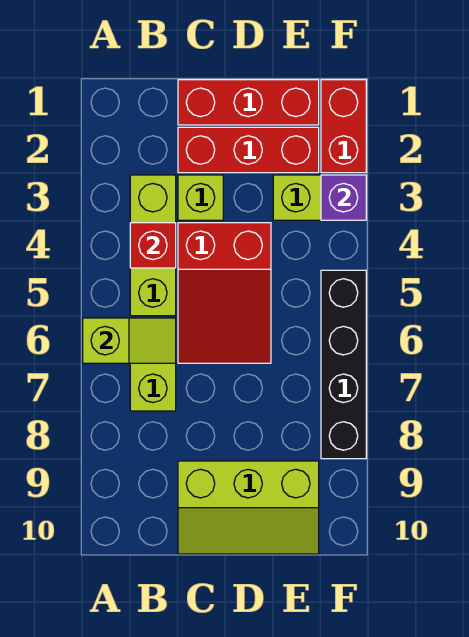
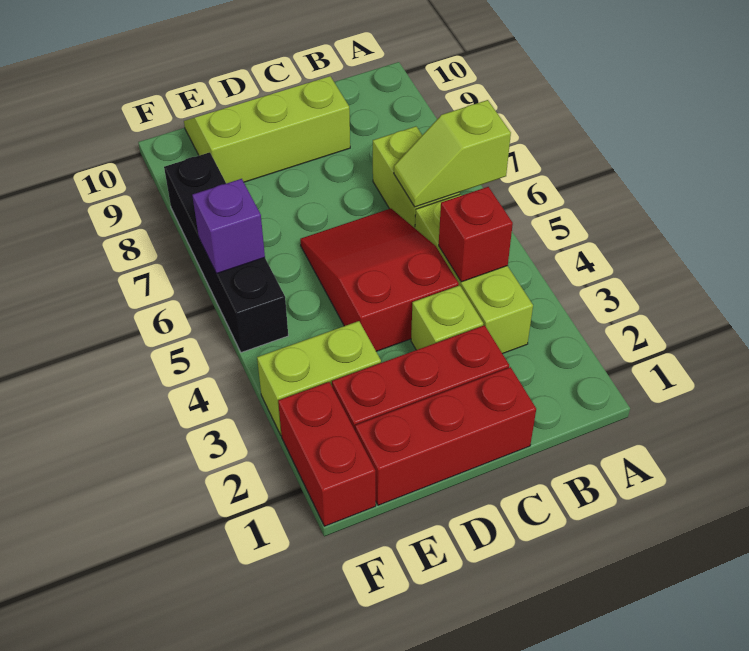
purple 1x1 brick [321,175,366,220] -> purple 1x1 brick moved to [192,179,265,274]

